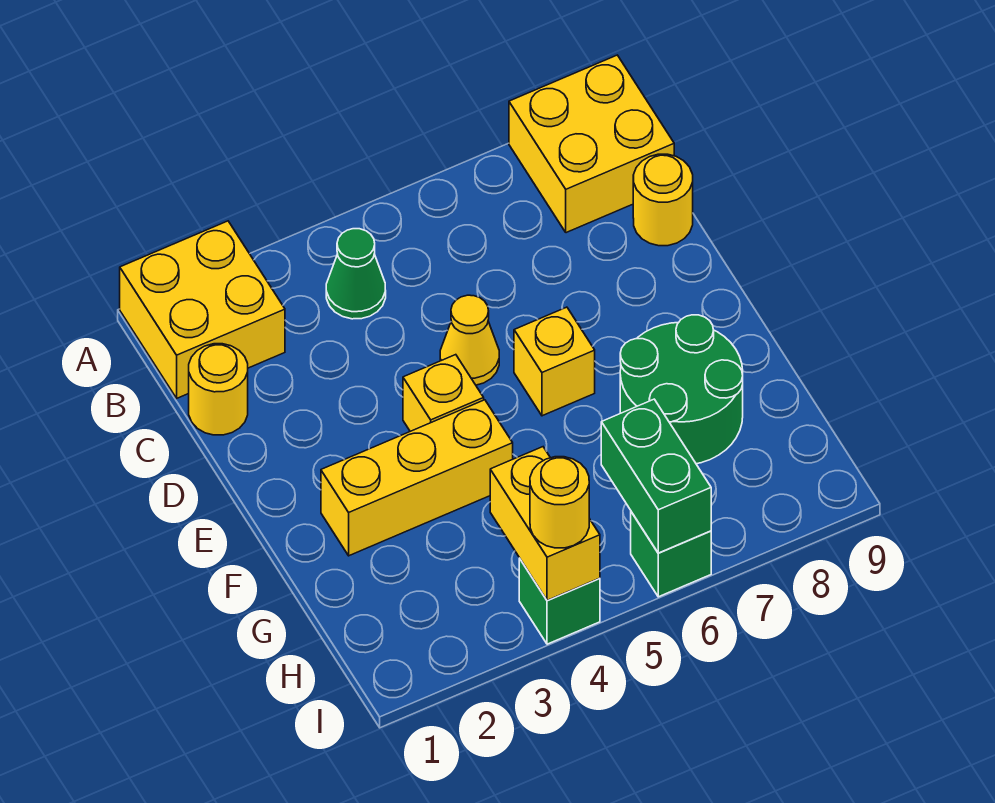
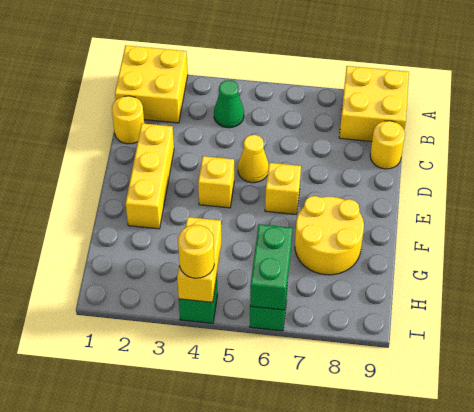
yellow 1x3 brick [321,400,513,556] -> yellow 1x3 brick turned to [126,123,174,229]
green 2x2 round brick [620,315,743,464] -> yellow 2x2 round brick [295,196,364,275]

